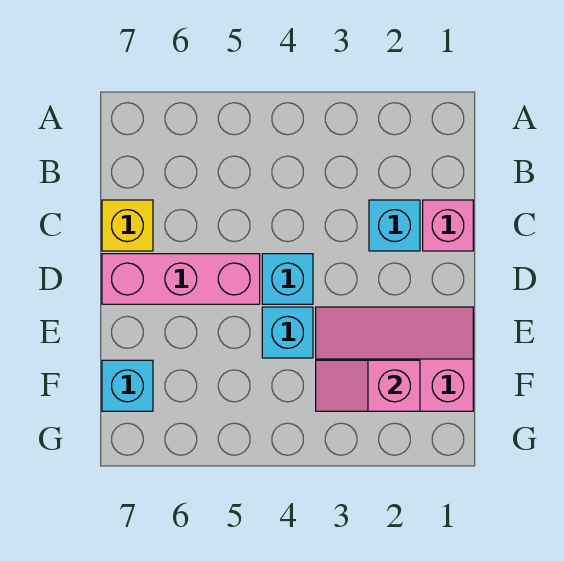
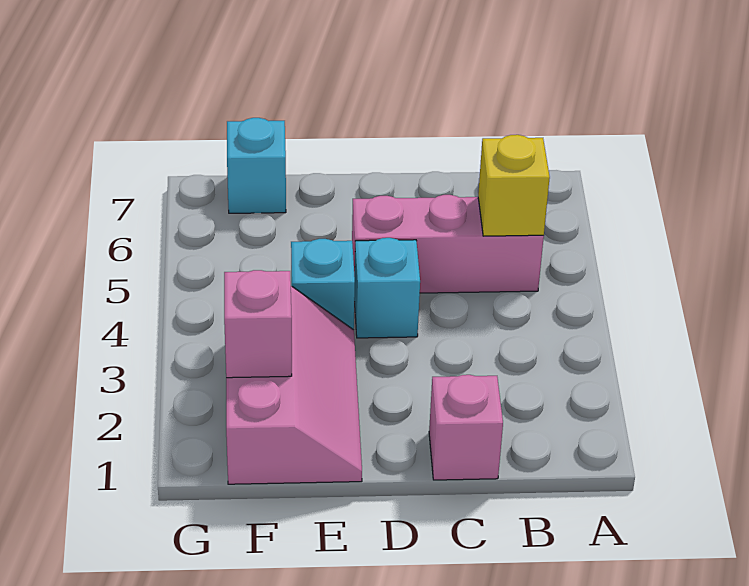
cyan 1x1 brick [369,200,420,251] -> none
yellow 1x1 brick [102,200,153,251] -> yellow 1x1 brick moved to [478,135,550,236]
pink 1x3 brick [102,254,260,304] -> pink 1x3 brick turned to [352,195,544,293]

